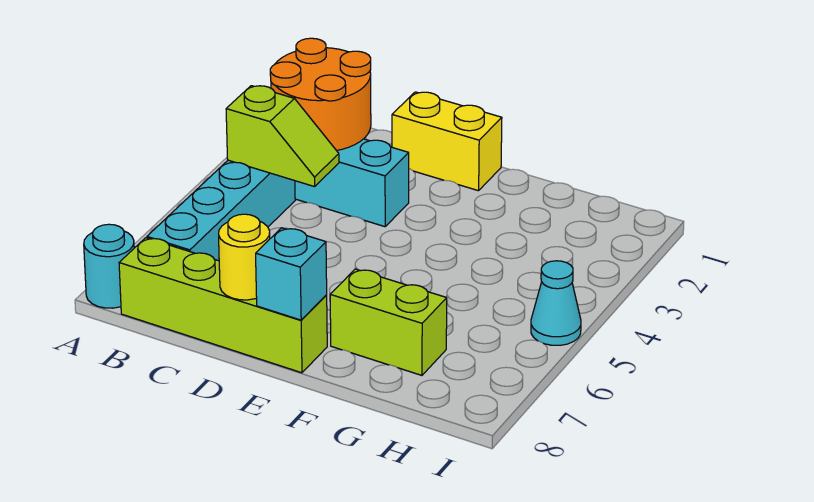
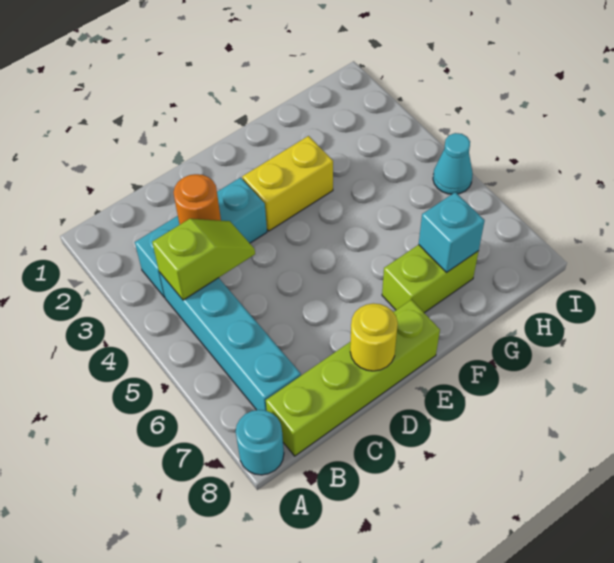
orange 2x2 round brick [270,38,371,151] -> orange 1x1 round brick [174,174,221,224]
yellow 1x2 brick [392,92,502,191] -> yellow 1x2 brick moved to [242,136,333,231]
cyan 1x1 brick [256,228,327,320] -> cyan 1x1 brick moved to [419,192,485,272]

